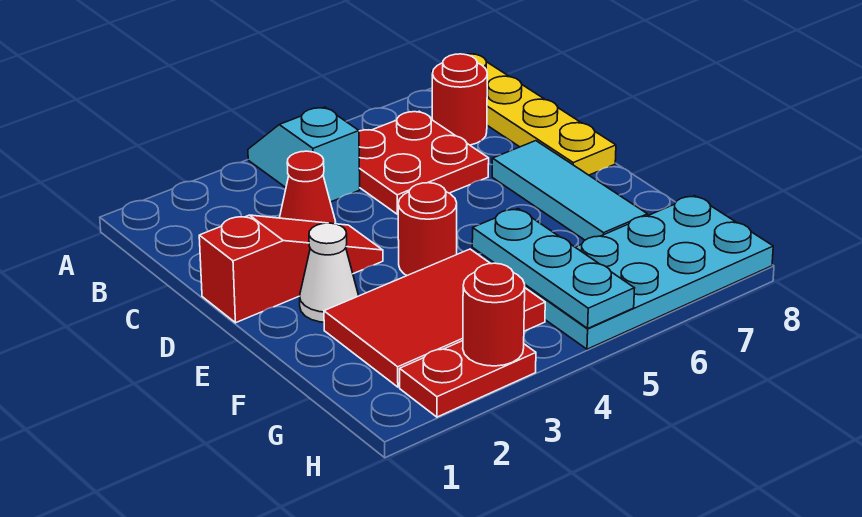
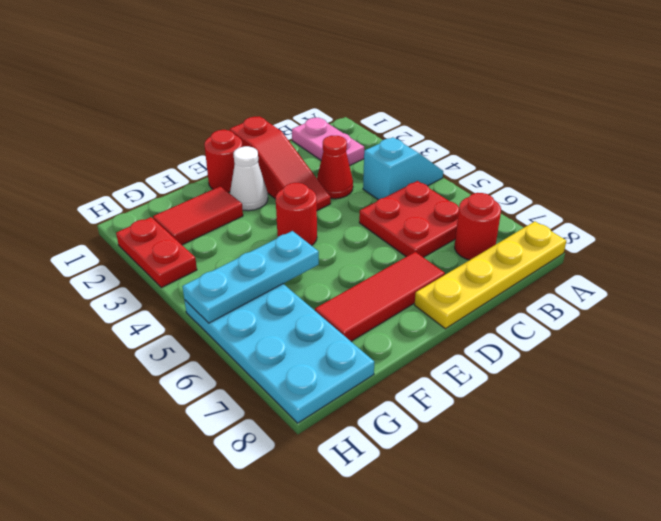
none -> pink 1x2 plate [292,118,365,166]
cyan 1x3 tile [492,141,647,240] -> red 1x3 tile [315,252,445,341]
red 2x3 tile [324,249,545,387] -> red 1x2 tile [153,186,243,245]
red 1x1 round brick [463,263,525,366] -> red 1x1 round brick moved to [204,130,242,192]

